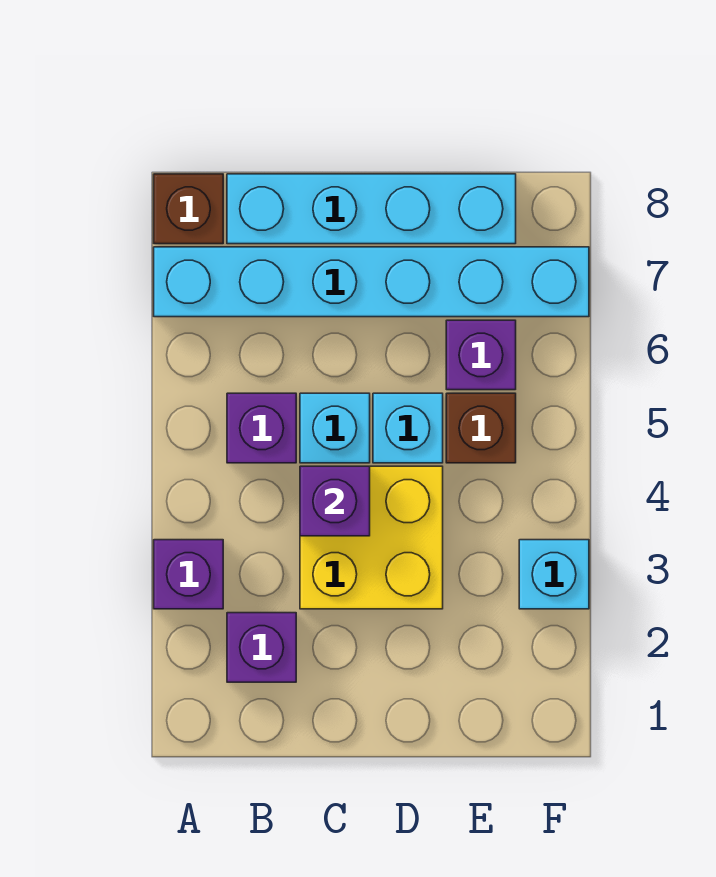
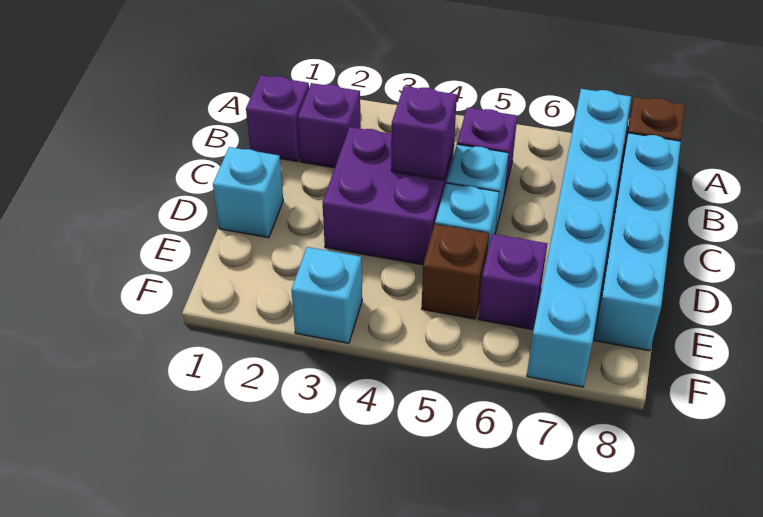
purple 1x1 brick [154,540,223,609] -> purple 1x1 brick moved to [246,75,309,162]
yellow 2x2 brick [300,466,443,609] -> purple 2x2 brick [323,127,454,265]
none -> cyan 1x1 brick [213,147,283,238]

